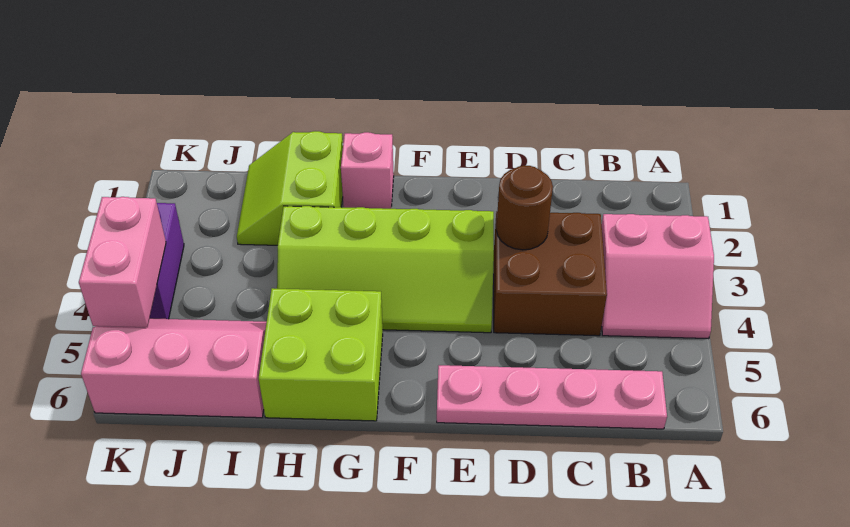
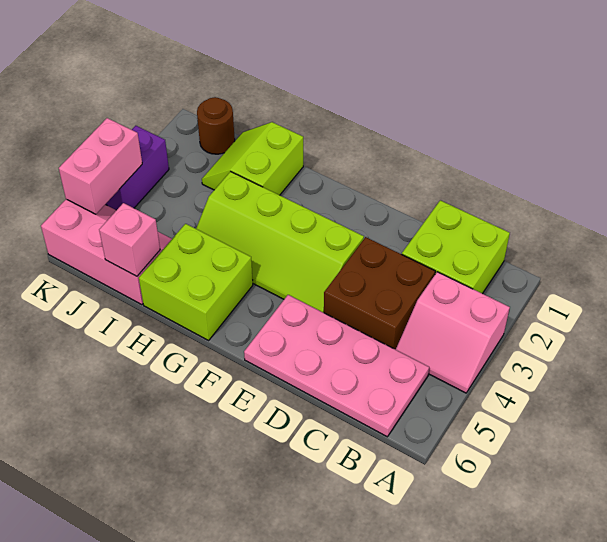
none -> lime 2x2 brick [402,200,510,294]
pink 1x4 plate [437,365,667,429] -> pink 2x4 plate [244,295,429,437]
brown 1x1 round brick [496,165,553,250] -> brown 1x1 round brick moved to [197,97,235,154]
pink 1x1 brick [341,132,394,209] -> pink 1x1 brick moved to [99,203,160,276]

